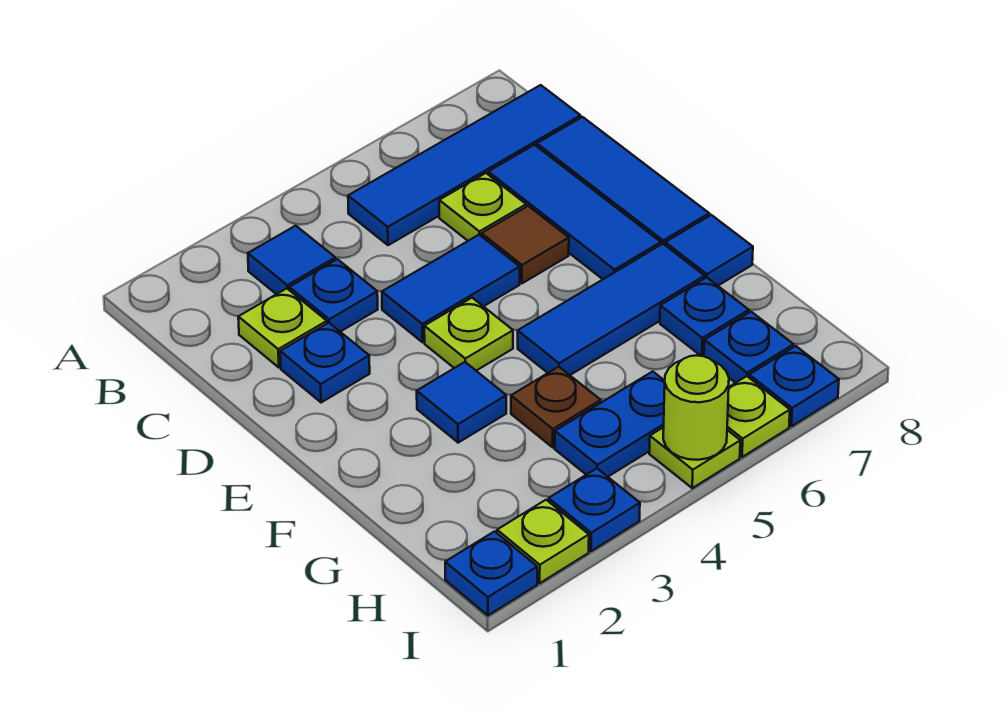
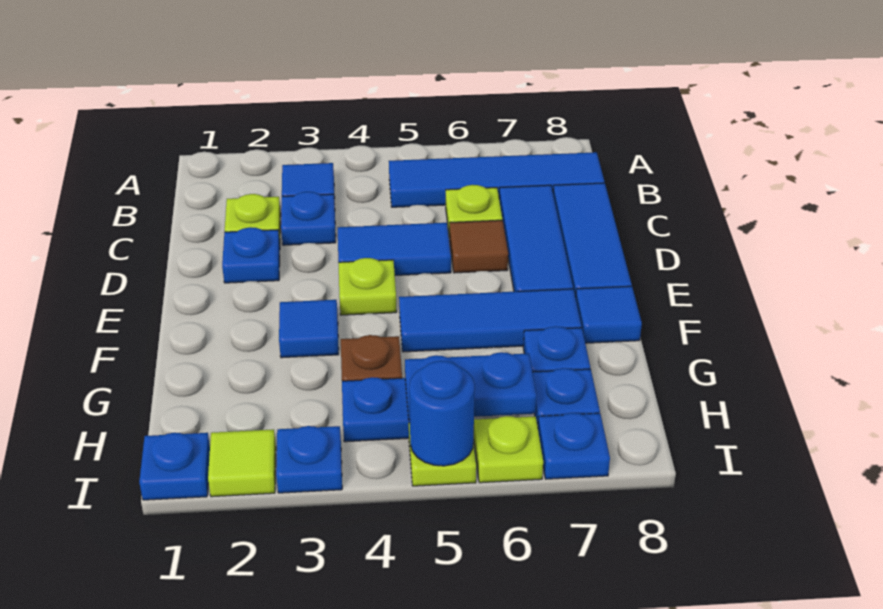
none -> blue 1x2 plate [405,352,536,420]
lime 1x1 plate [497,500,589,583] -> lime 1x1 tile [208,429,276,497]
lime 1x1 round brick [663,355,729,460] -> blue 1x1 round brick [409,361,475,466]

